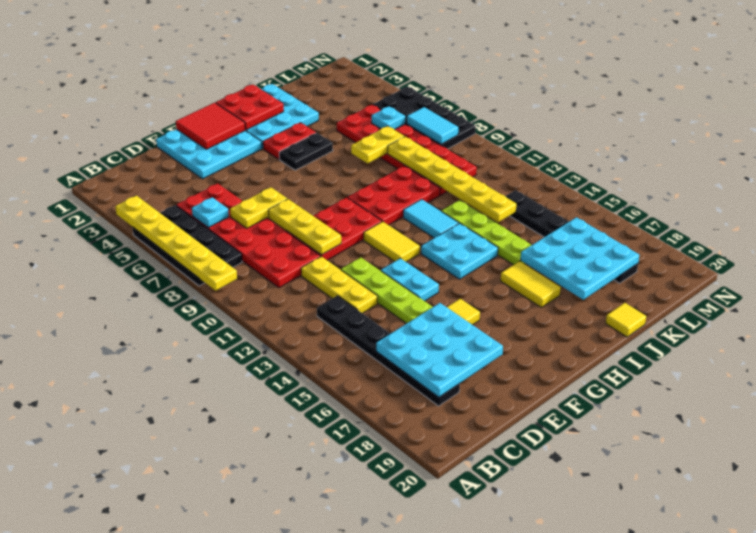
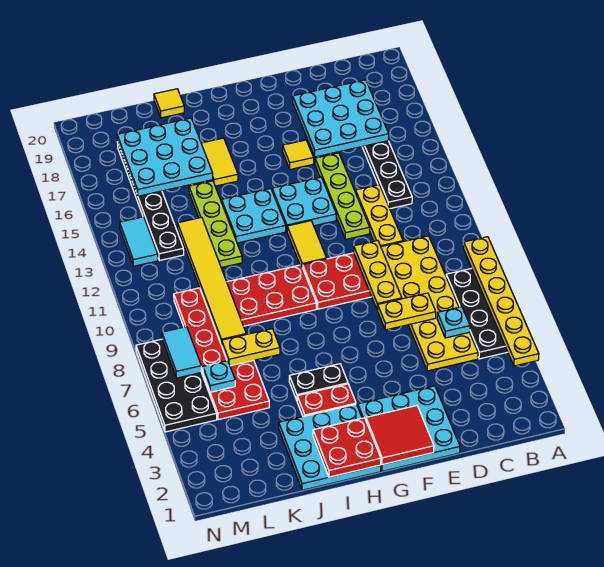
red 2x6 plate [176,183,320,288] -> yellow 2x6 plate [381,236,478,371]
cyan 1x2 plate [381,258,439,301] -> cyan 2x2 plate [272,177,337,231]
cyan 1x2 tile [403,199,459,238] -> cyan 1x2 tile moved to [120,217,158,266]
yellow 1x6 plate [388,137,516,222] -> yellow 1x6 tile [178,217,246,346]

